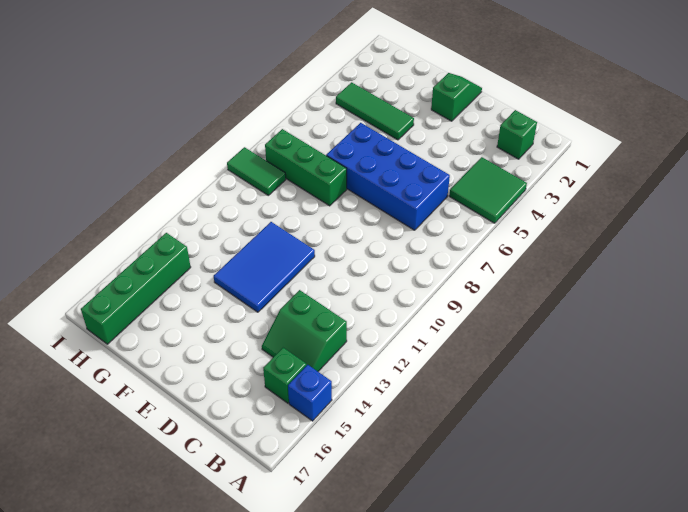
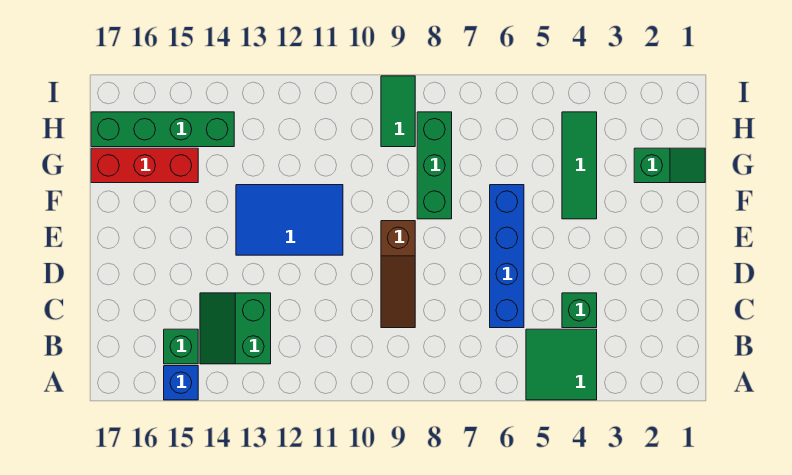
green 1x1 brick [497,110,537,159] -> green 1x1 brick moved to [562,293,597,328]
blue 2x4 brick [326,123,450,230] -> blue 1x4 brick [490,185,524,328]
none -> brown 1x3 slope [381,221,415,328]
green 1x2 slope [431,73,482,121] -> green 1x2 slope moved to [634,148,705,183]
none -> red 1x3 brick [91,148,198,183]

